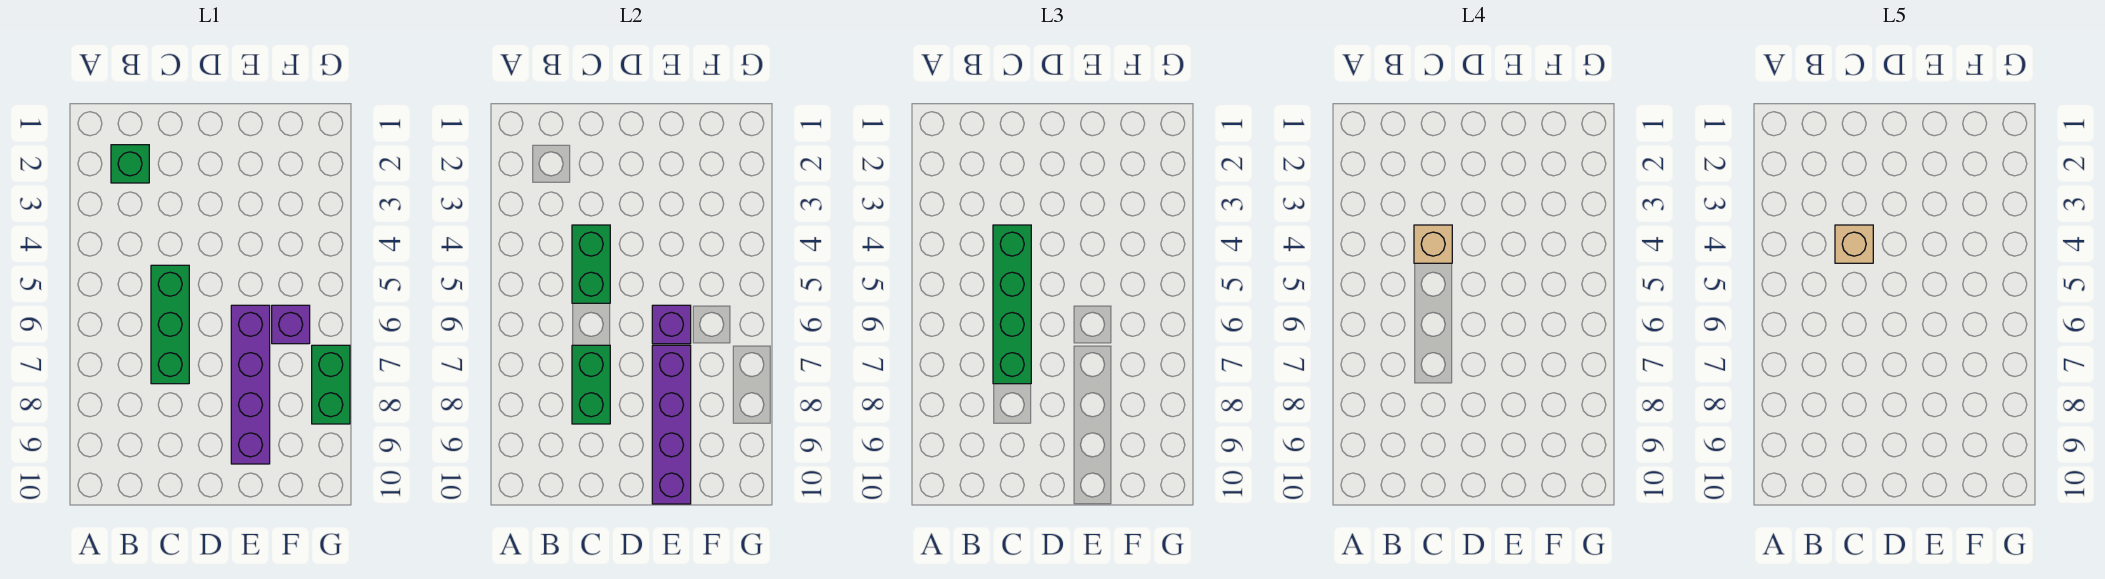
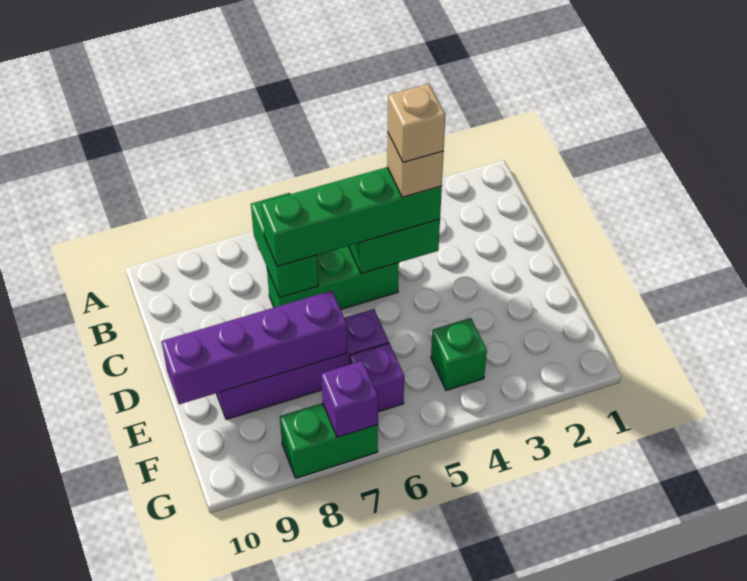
green 1x1 brick [111,145,149,183] -> green 1x1 brick moved to [431,318,487,390]
green 1x2 brick [572,345,610,424] -> green 1x2 brick turned to [251,193,318,298]
purple 1x1 brick [652,305,691,344] -> purple 1x1 brick moved to [321,361,378,437]

